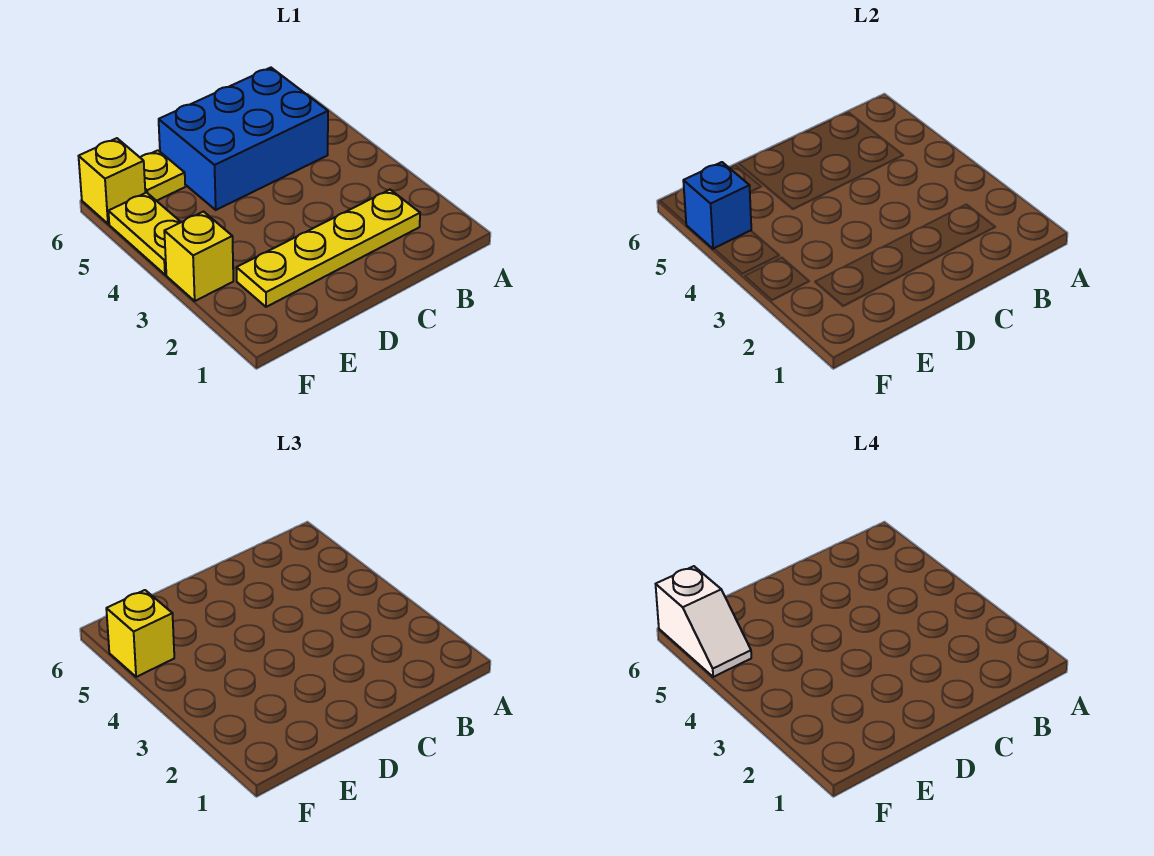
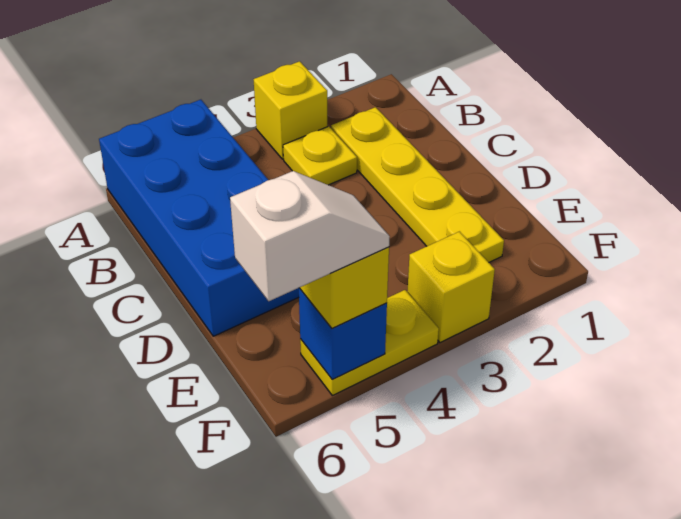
blue 2x3 brick [159,68,328,210] -> blue 2x4 brick [99,100,299,336]
yellow 1x1 plate [140,150,185,201] -> yellow 1x1 plate moved to [283,126,357,185]
yellow 1x1 brick [79,138,145,224] -> yellow 1x1 brick moved to [253,61,328,159]

